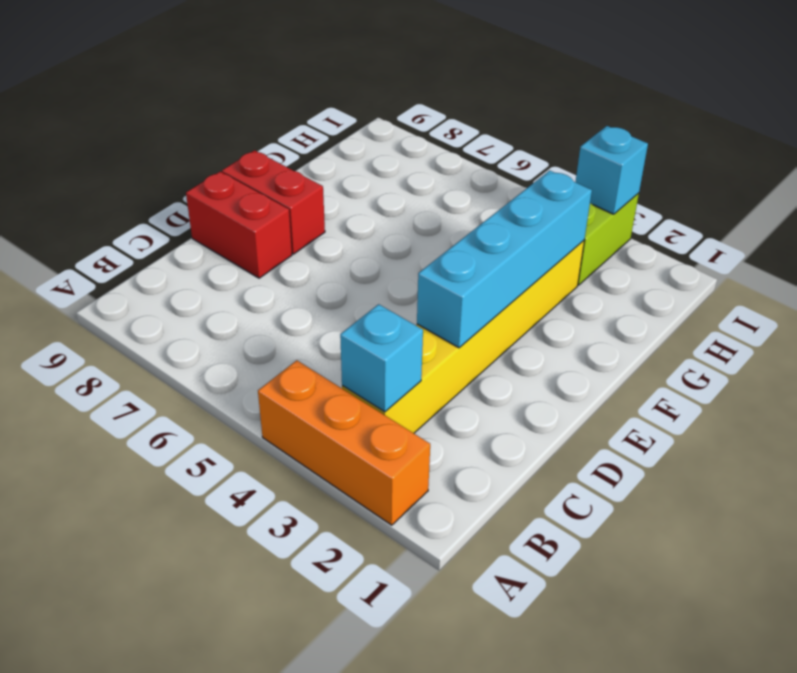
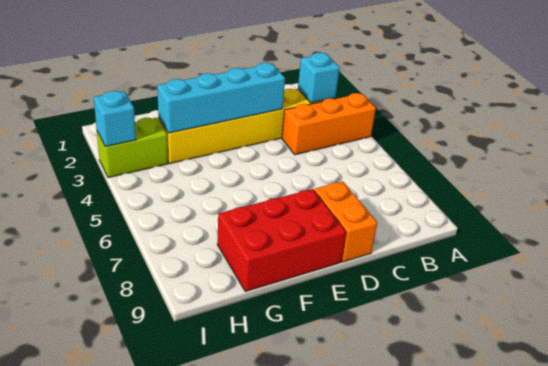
orange 1x3 brick [258,360,430,525] -> orange 1x3 brick turned to [282,93,376,155]
red 1x2 brick [186,172,292,278] -> orange 1x2 brick [314,181,377,262]
red 1x2 brick [222,150,325,254] -> red 2x3 brick [217,189,346,291]

